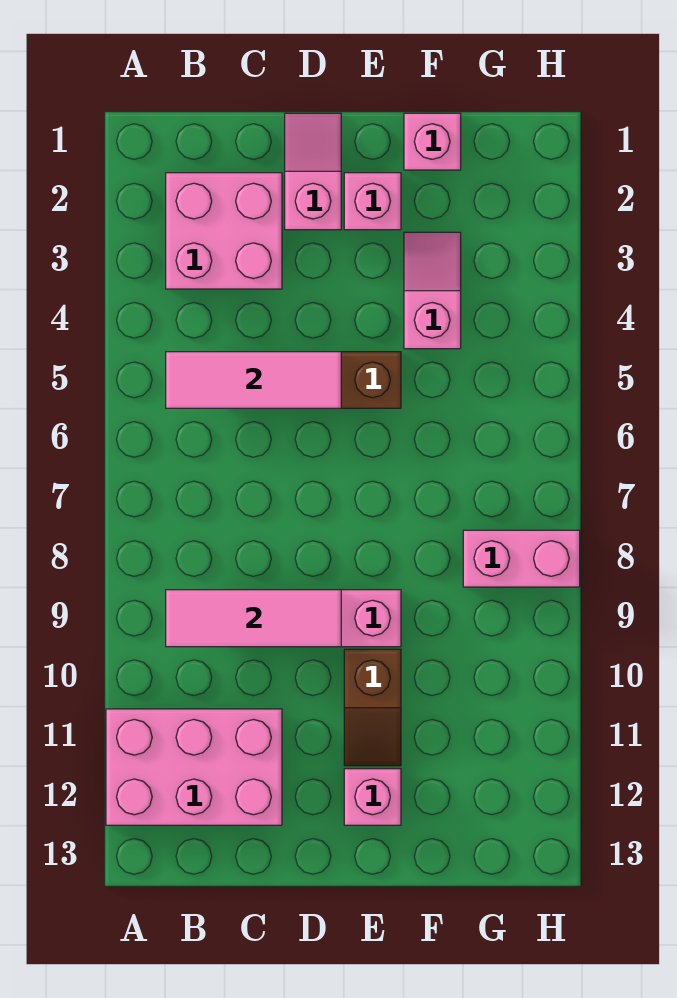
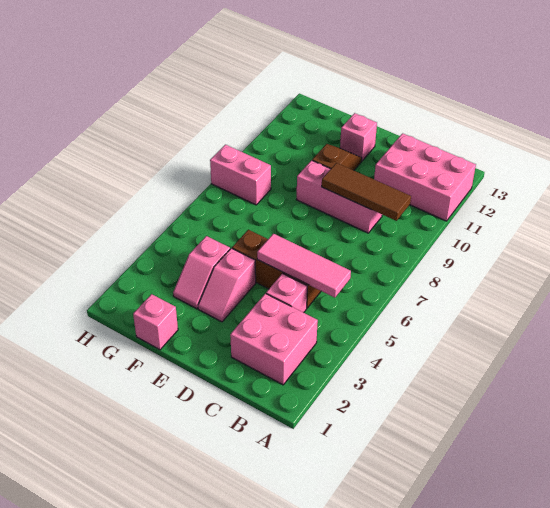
pink 1x3 tile [166,590,341,647] -> brown 1x3 tile [322,163,411,221]
pink 1x2 slope [285,113,341,230] -> pink 1x2 slope moved to [198,248,256,322]
pink 1x1 brick [344,173,401,230] -> pink 1x1 brick moved to [266,274,307,313]

